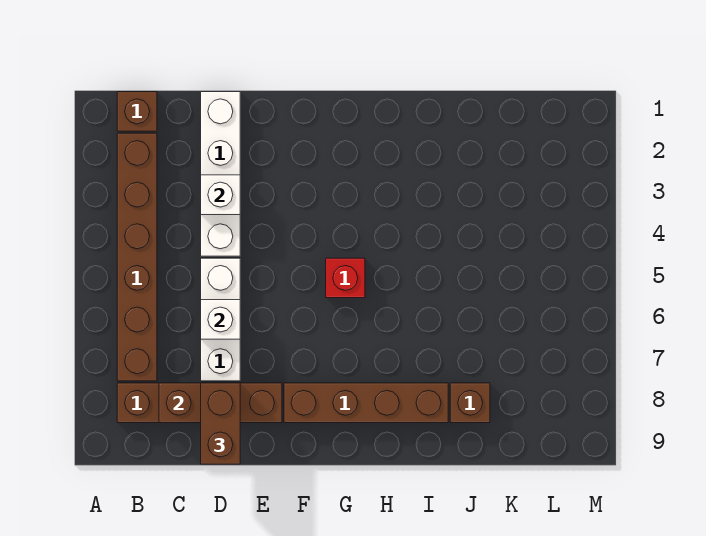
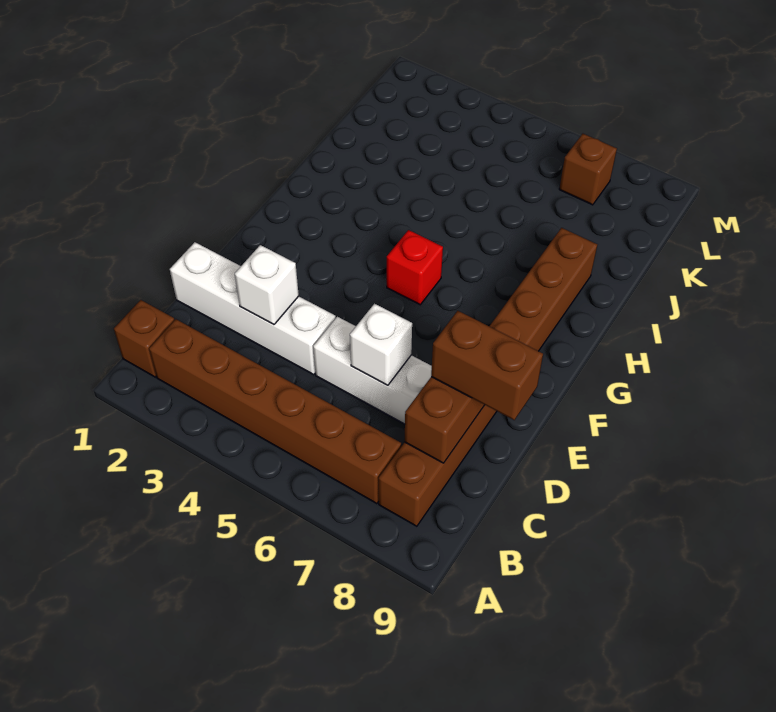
brown 1x1 brick [450,383,490,423] -> brown 1x1 brick moved to [559,134,617,205]

